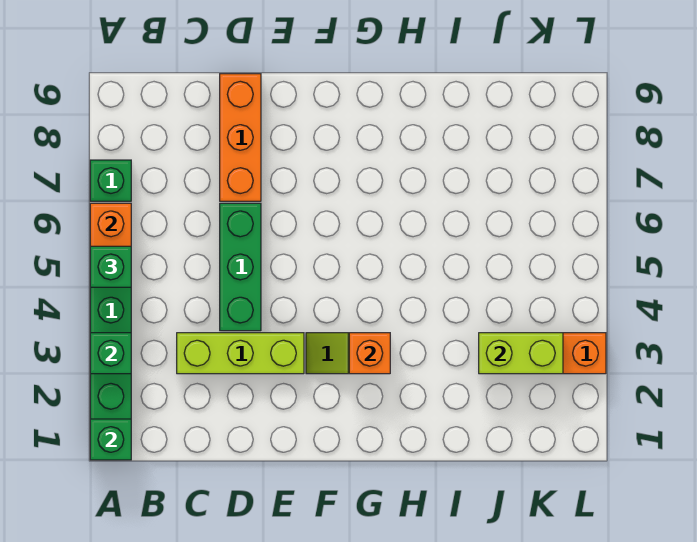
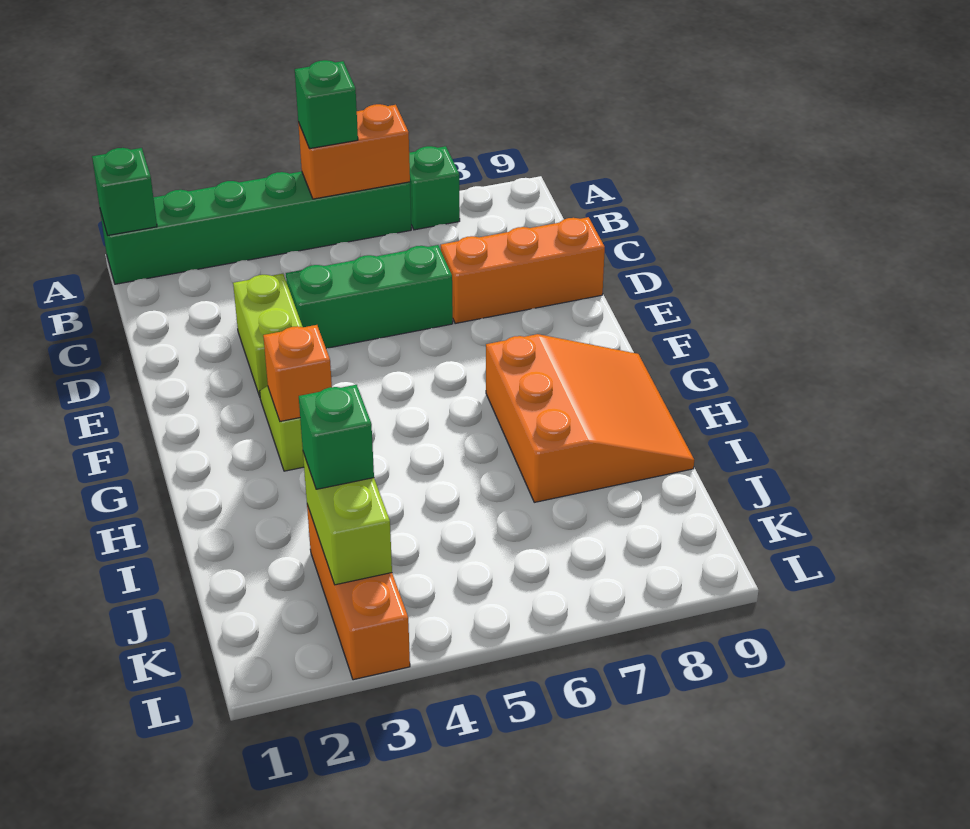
green 1x1 brick [90,333,131,374] -> green 1x1 brick moved to [299,385,374,489]
lime 1x3 brick [177,333,304,374] -> lime 1x2 brick [233,274,303,396]
none -> orange 3x3 slope [486,334,694,502]

